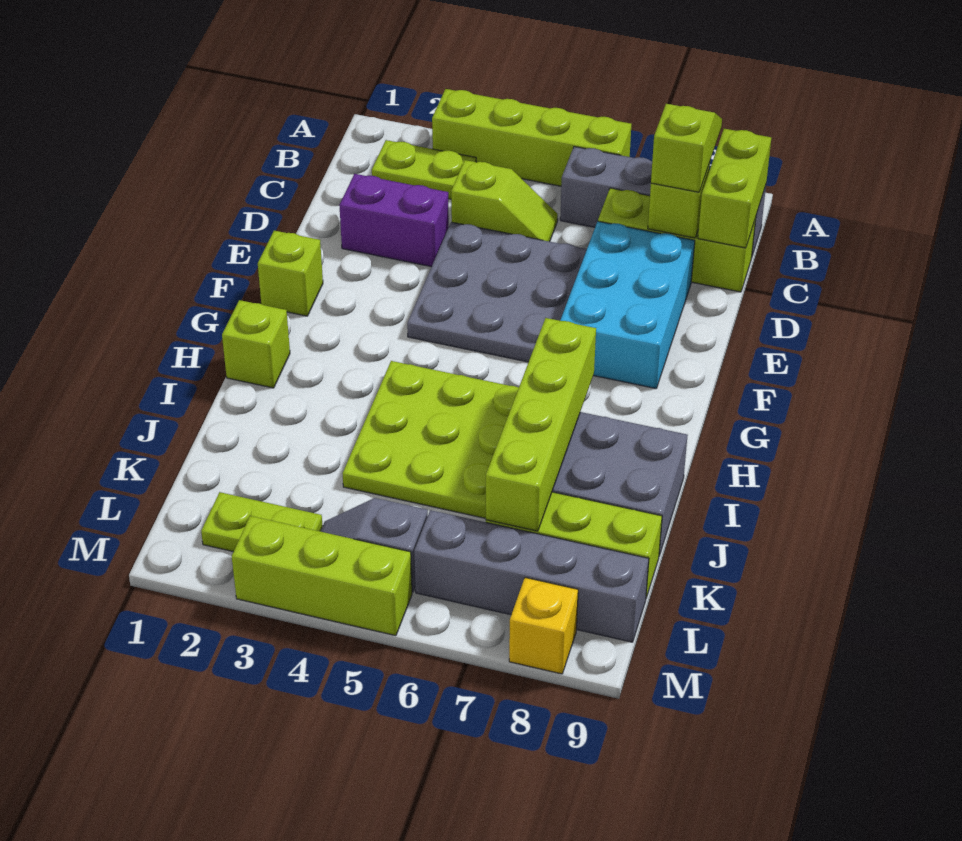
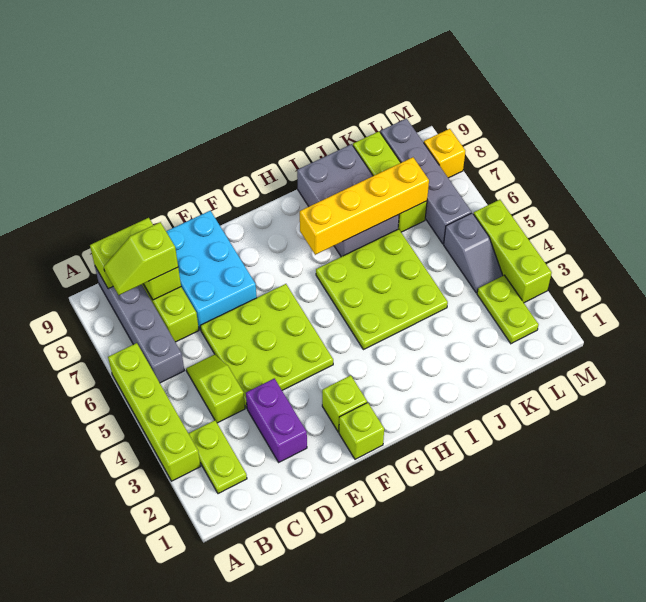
grey 3x3 plate [407,222,587,362] -> lime 3x3 plate [200,284,333,408]
cyan 2x3 brick [560,221,695,388] -> cyan 2x3 brick turned to [166,211,257,330]
lime 1x1 brick [222,300,290,388] -> lime 1x1 brick moved to [322,375,367,432]
lime 1x4 brick [486,318,596,531] -> yellow 1x4 brick [300,157,429,255]

